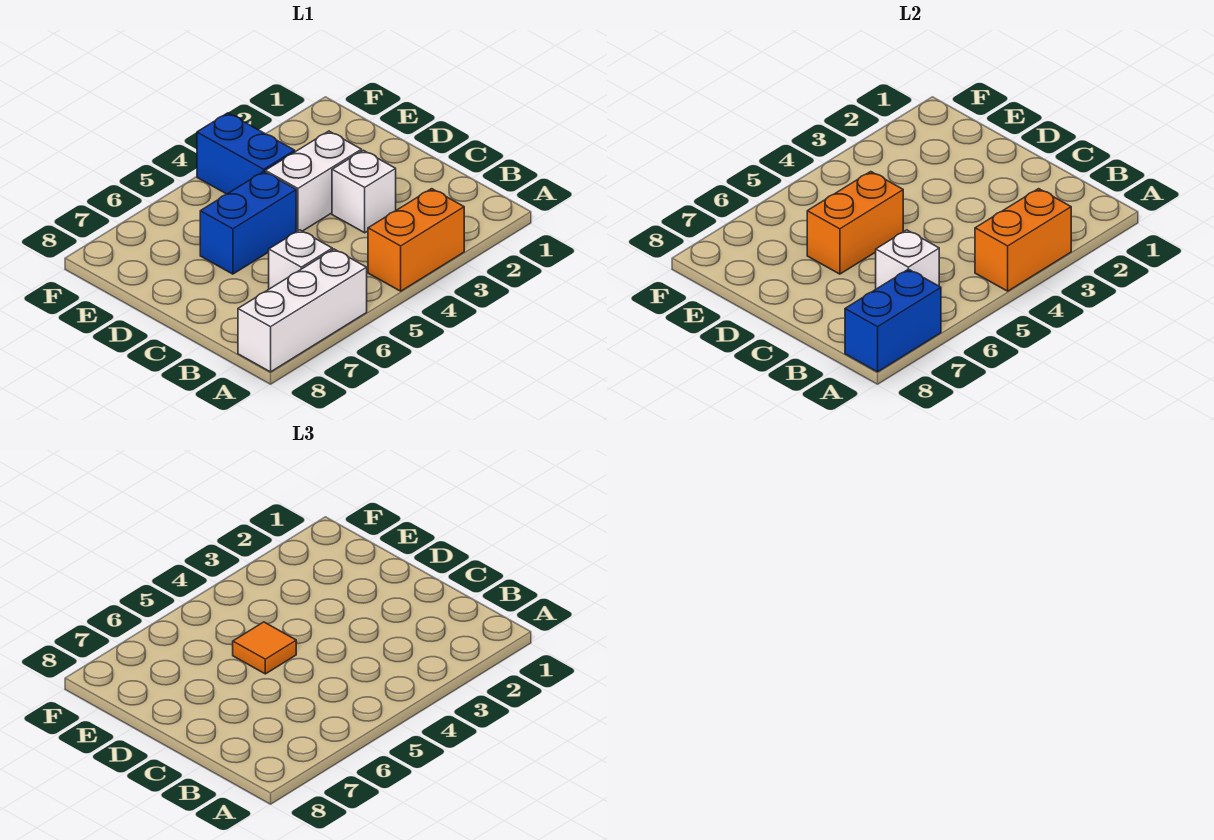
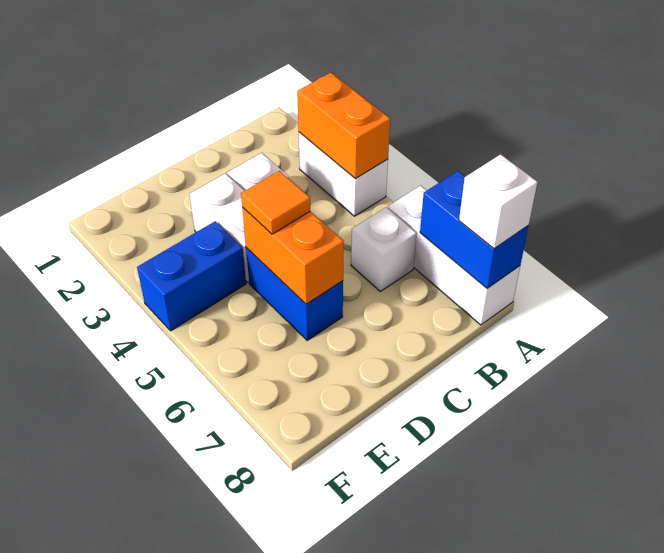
orange 1x2 brick [368,189,464,291] -> white 1x2 brick [299,132,388,216]
white 1x1 brick [876,230,939,289] -> white 1x1 brick moved to [459,154,537,249]

